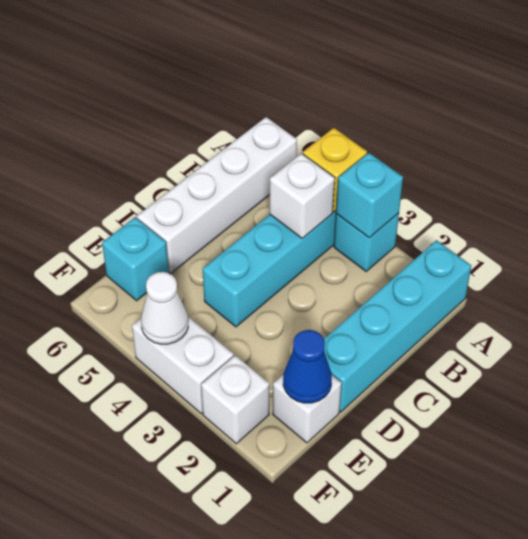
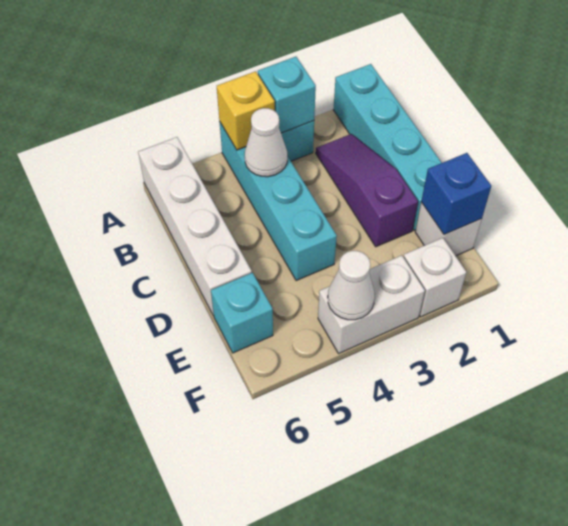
none -> purple 1x3 slope [316,134,418,247]
white 1x1 brick [270,153,335,238] -> white 1x1 cone [245,108,287,177]
blue 1x1 cone [283,330,332,403] -> blue 1x1 brick [421,153,491,235]

